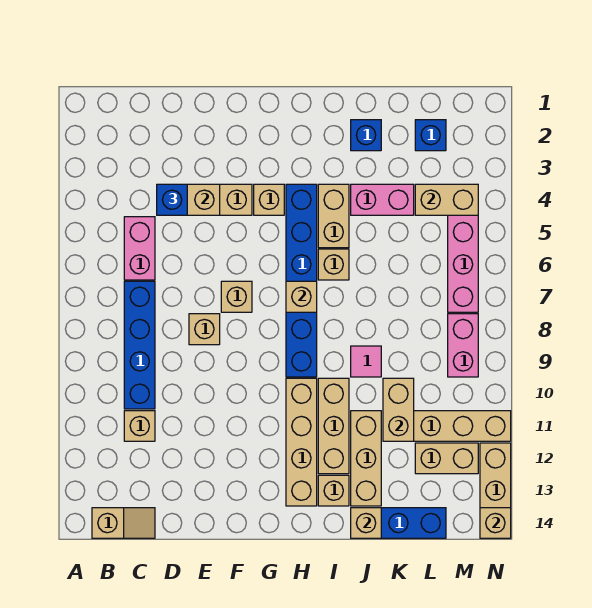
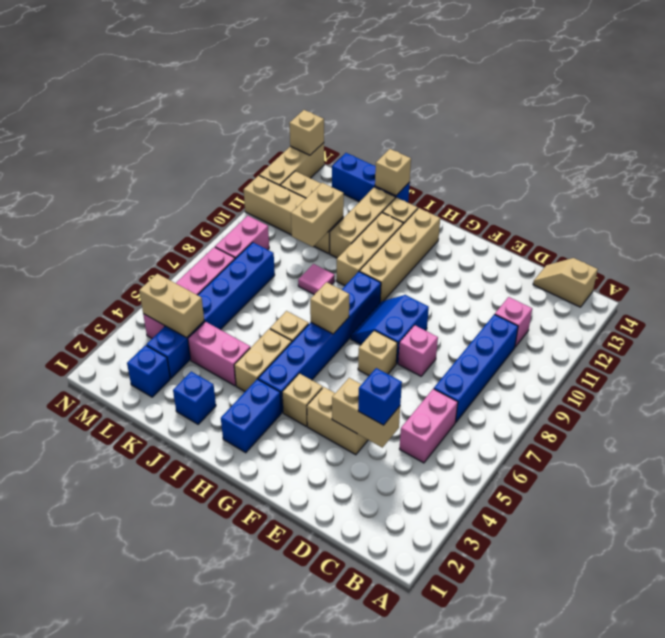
tan 1x1 brick [124,411,155,441] -> pink 1x1 brick [495,297,532,347]
tan 1x1 brick [189,314,220,345] -> pink 1x1 brick [398,325,438,376]
none -> blue 2x2 slope [351,295,429,364]
none -> blue 1x2 brick [221,379,281,453]
none -> blue 1x6 brick [146,242,275,378]

